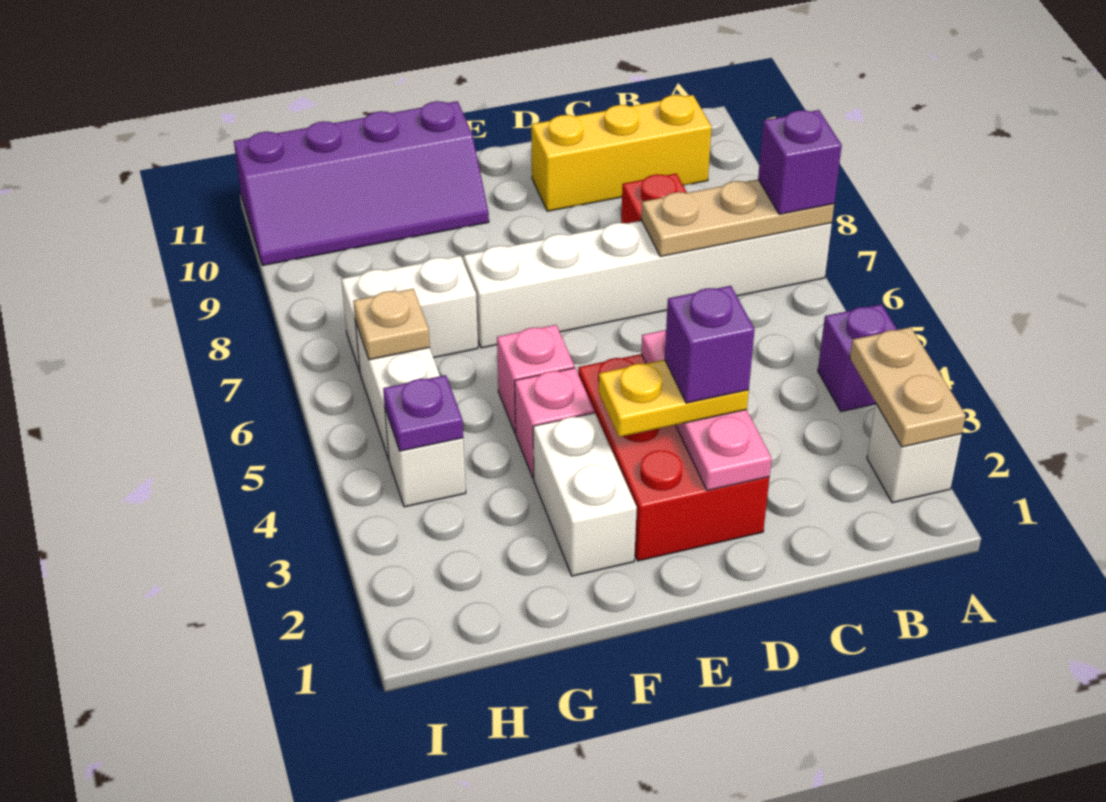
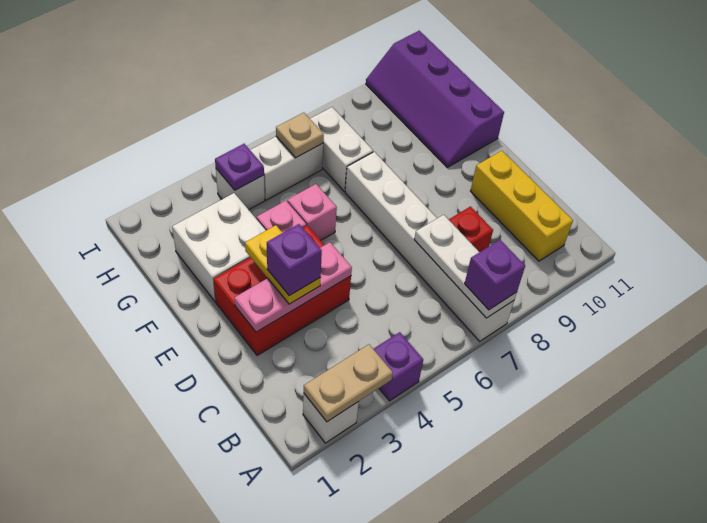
tan 1x3 plate [641,179,834,257] -> white 1x3 plate [414,215,517,318]
white 1x2 brick [533,413,637,576] -> white 2x2 brick [172,193,266,301]

